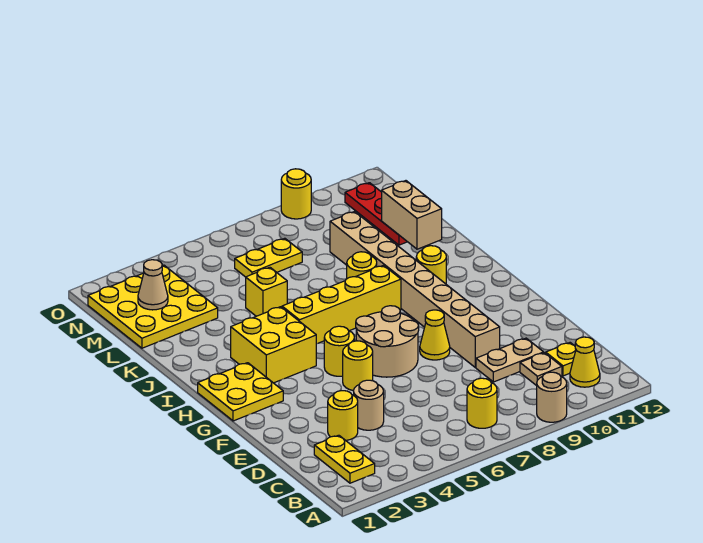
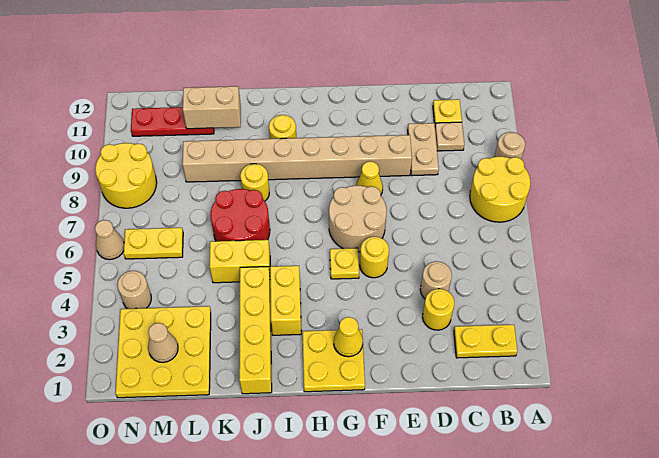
yellow 1x1 round brick [467,378,497,428] -> yellow 2x2 round brick [470,157,530,222]
yellow 1x1 cone [570,337,600,387] -> yellow 1x1 cone moved to [334,317,363,357]
yellow 1x1 round brick [324,326,354,376] -> yellow 1x1 plate [330,248,359,279]
yellow 2x2 brick [231,307,316,383] -> yellow 1x2 brick [270,266,301,335]
yellow 1x4 brick [282,265,401,344] -> yellow 1x4 brick moved to [239,267,272,394]
none -> red 2x2 round brick [210,189,270,241]
yellow 1x1 brick [246,267,287,316] -> yellow 1x2 brick [210,240,270,283]
yellow 1x2 plate [235,238,302,277] -> yellow 1x2 plate turned to [124,228,183,259]
none -> tan 1x1 round brick [117,271,151,309]
none -> tan 1x1 cone [95,220,124,260]
yellow 1x1 round brick [281,169,311,219] -> yellow 2x2 round brick [95,143,157,208]

